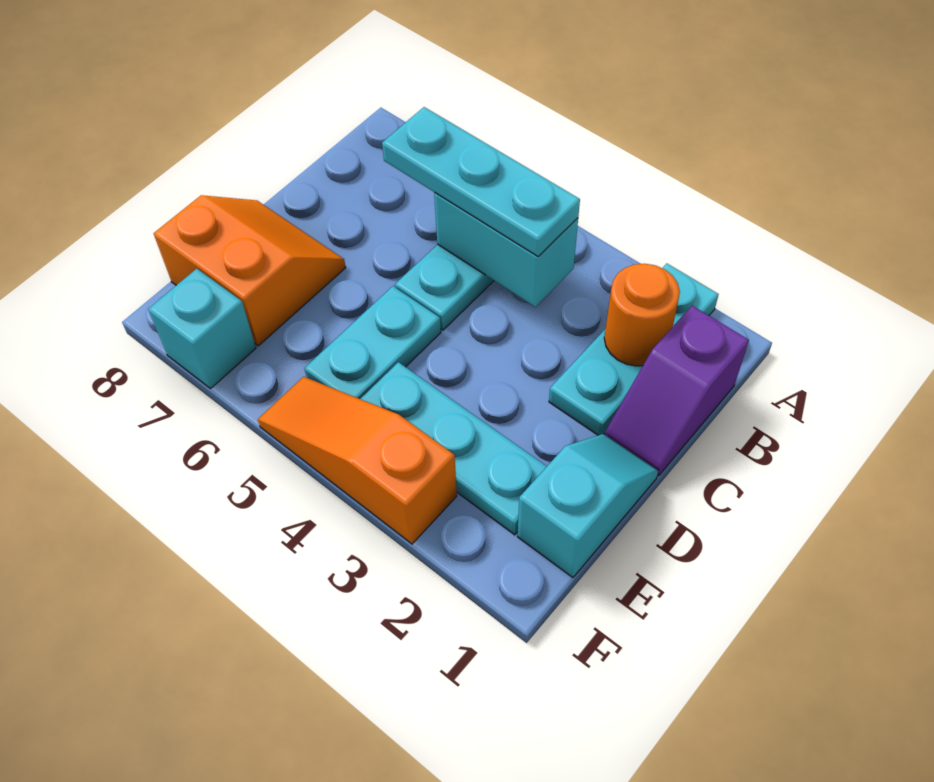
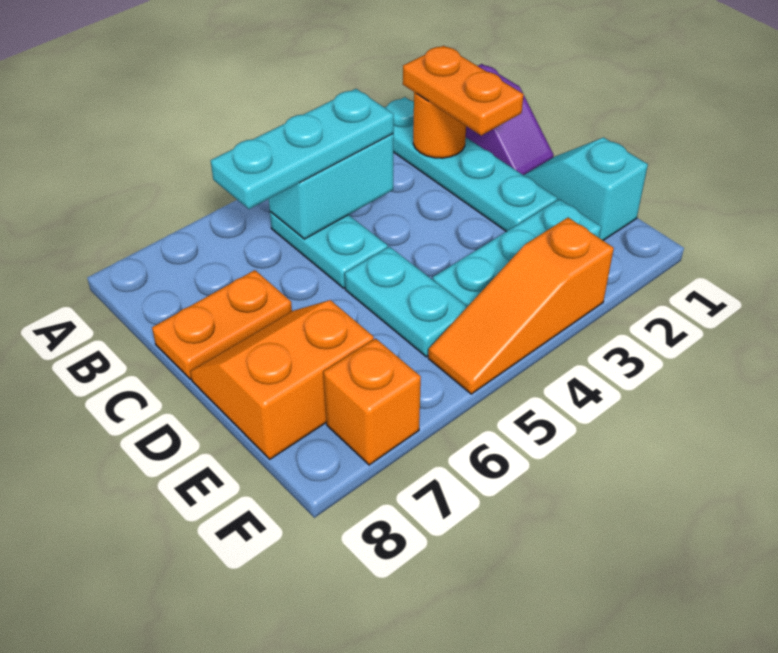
cyan 1x3 plate [549,263,719,435] -> cyan 1x4 plate [385,97,557,232]
none -> orange 1x2 plate [403,46,524,135]
none -> orange 1x2 plate [152,270,292,379]
cyan 1x1 brick [148,269,256,388] -> orange 1x1 brick [324,339,421,465]

